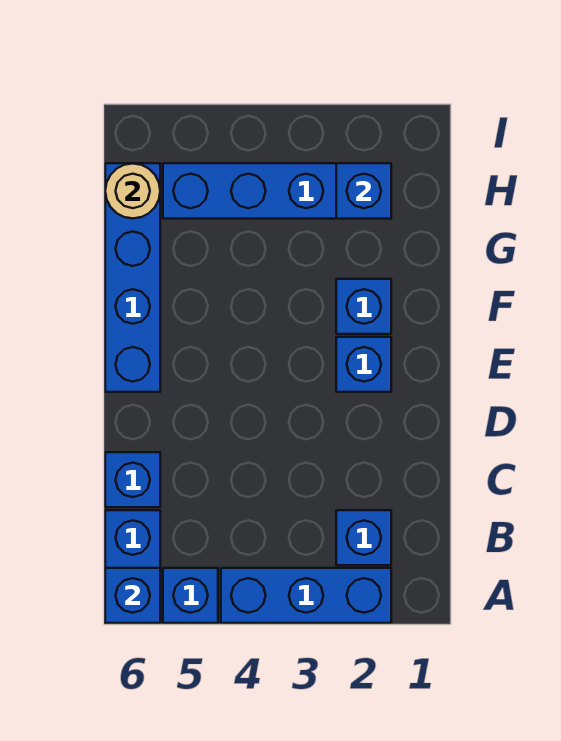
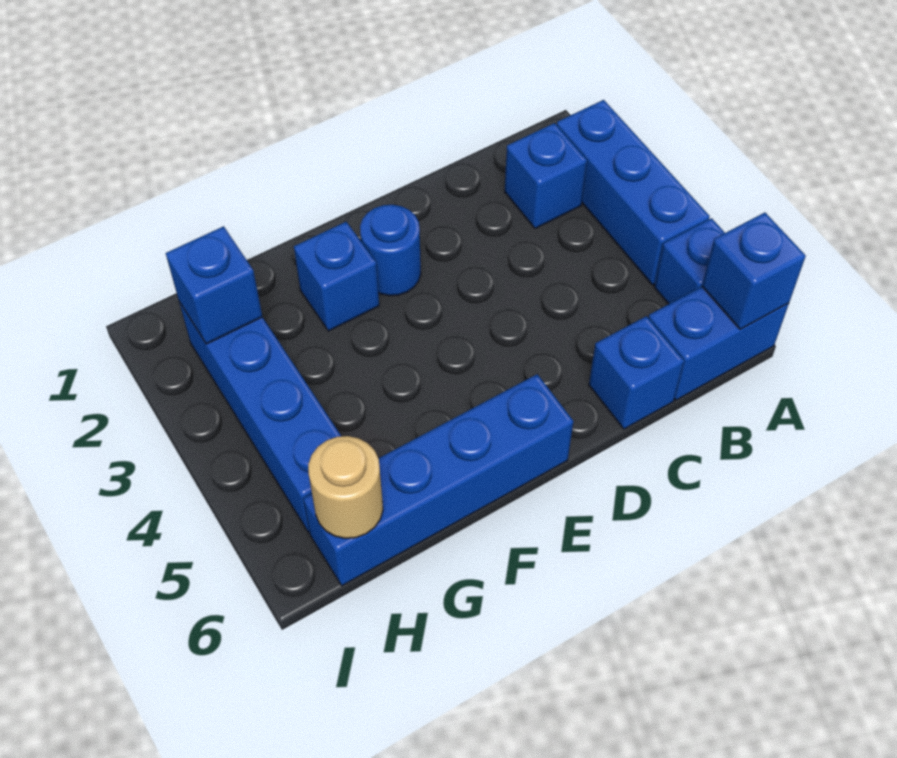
blue 1x1 brick [336,337,391,392] -> blue 1x1 round brick [360,205,421,296]

